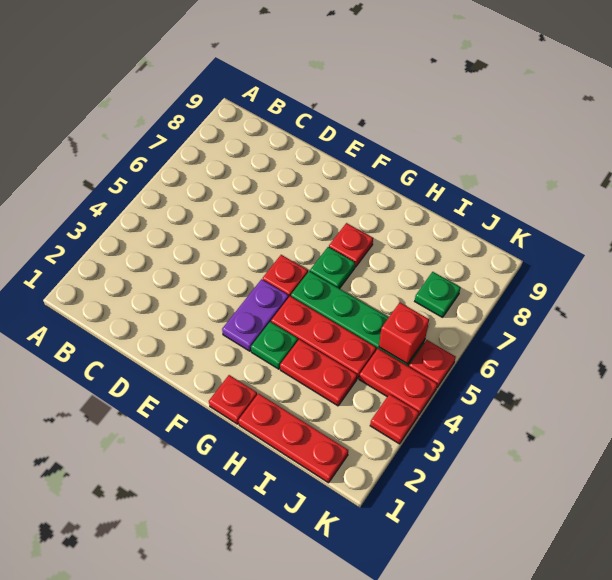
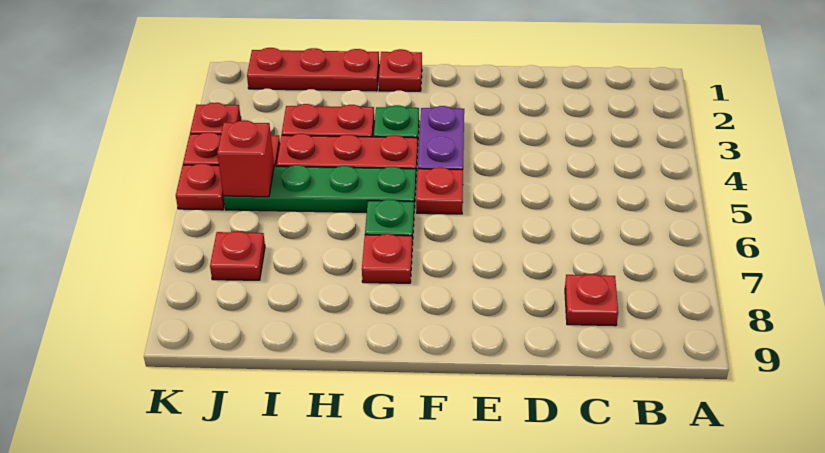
none -> red 1x1 plate [565,274,618,326]
green 1x1 plate [415,272,461,317] -> red 1x1 plate [210,231,265,280]

